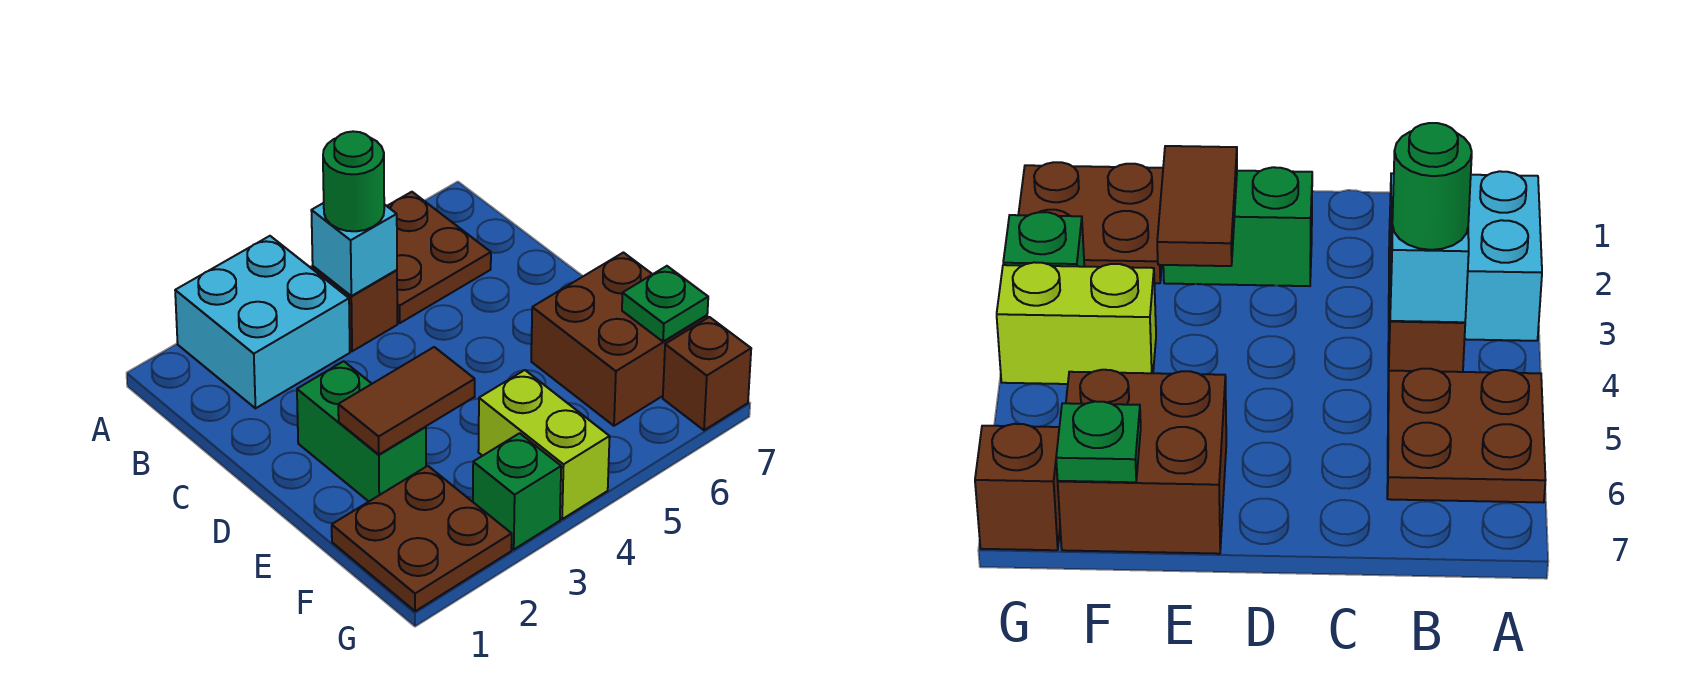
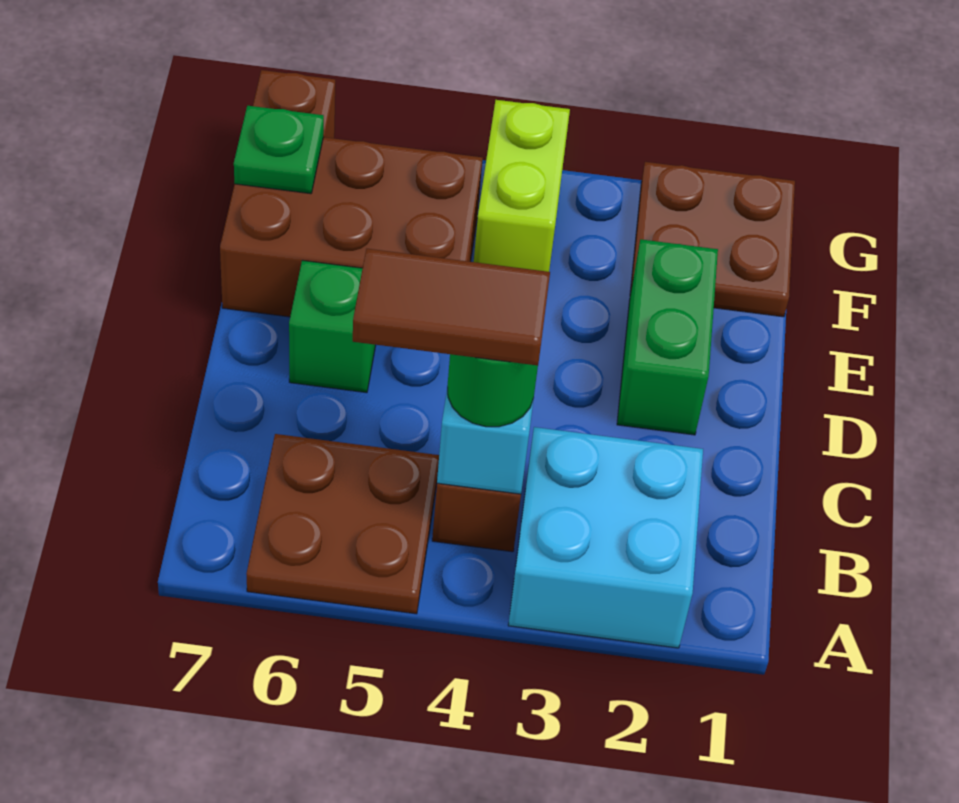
brown 1x2 tile [338,347,475,455] -> brown 1x2 tile moved to [353,249,550,365]
brown 2x2 brick [531,253,707,426] -> brown 2x3 brick [220,137,483,317]
green 1x1 brick [473,433,561,549] -> green 1x1 brick moved to [289,260,376,393]

